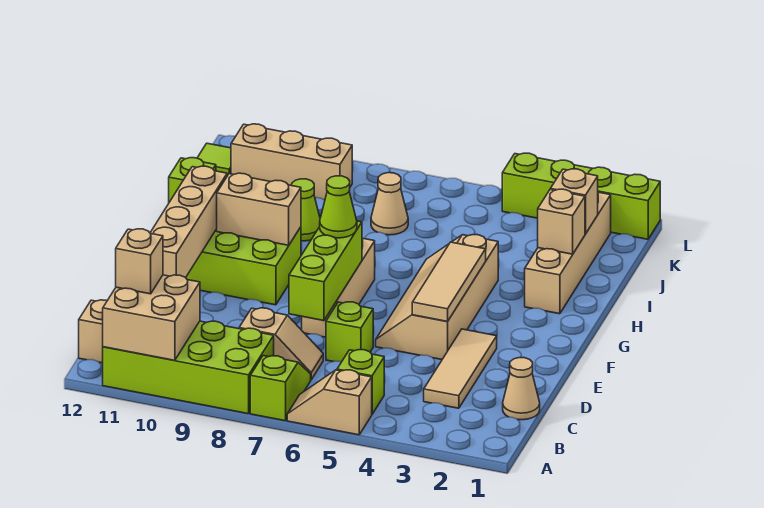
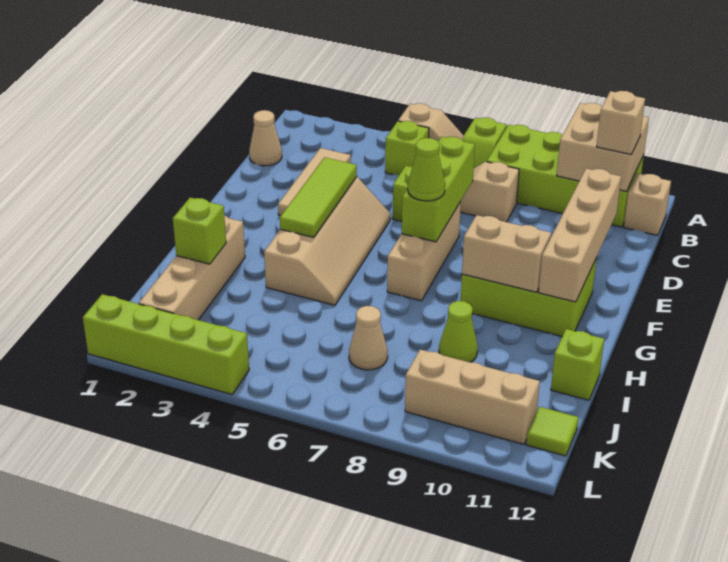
tan 1x3 tile [412,242,486,321] -> lime 1x3 tile [280,157,357,237]
tan 1x1 brick [538,189,585,254] -> lime 1x1 brick [173,198,226,264]
tan 1x1 brick [550,169,598,234] -> none

